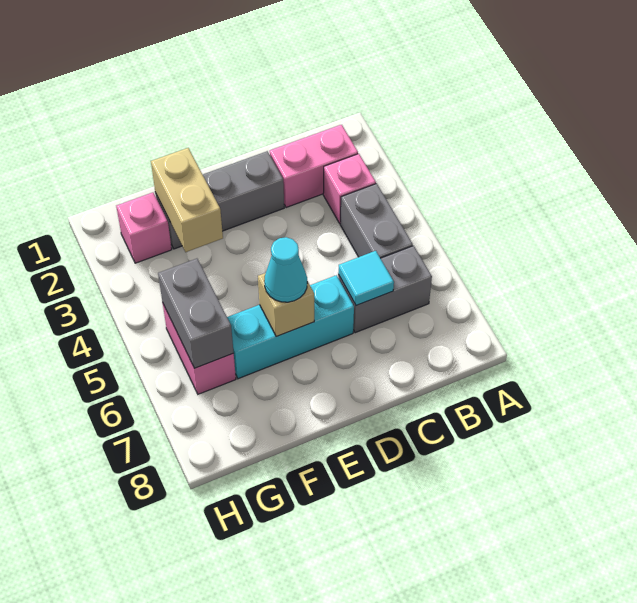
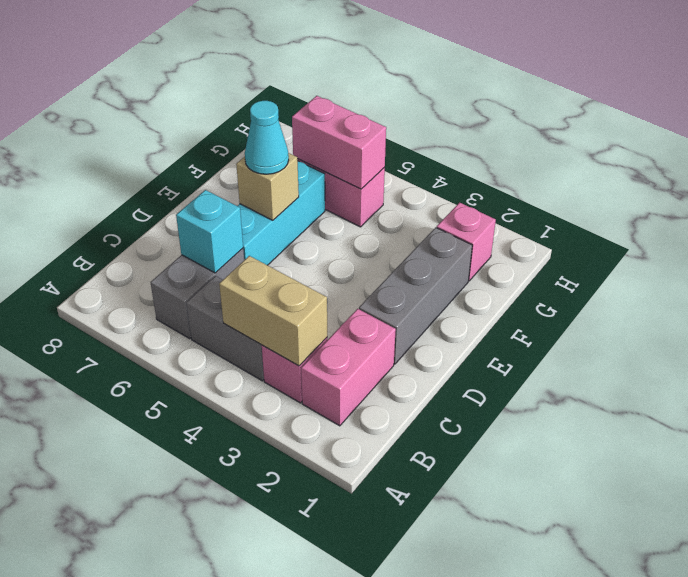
cyan 1x1 tile [338,251,394,306] -> cyan 1x1 brick [176,190,243,273]
tan 1x2 brick [151,148,223,252] -> tan 1x2 brick moved to [219,256,327,366]
grey 1x2 brick [158,259,234,368] -> pink 1x2 brick [292,96,386,189]

